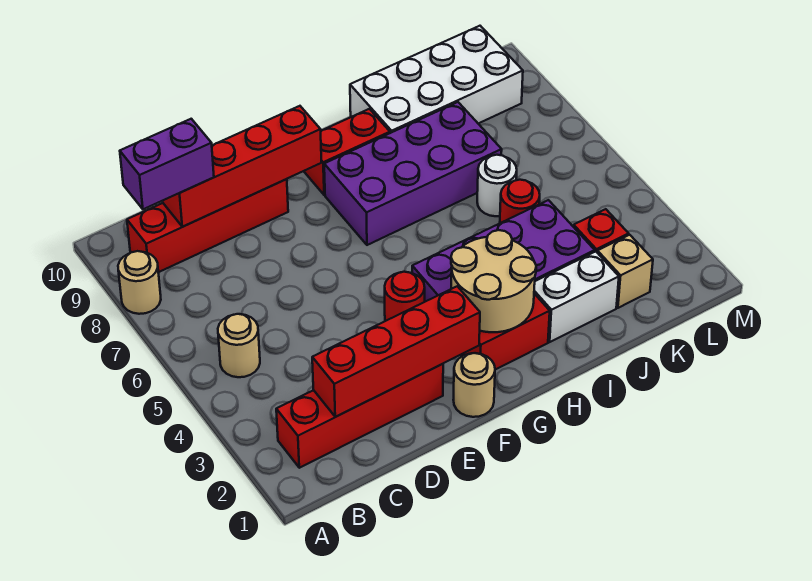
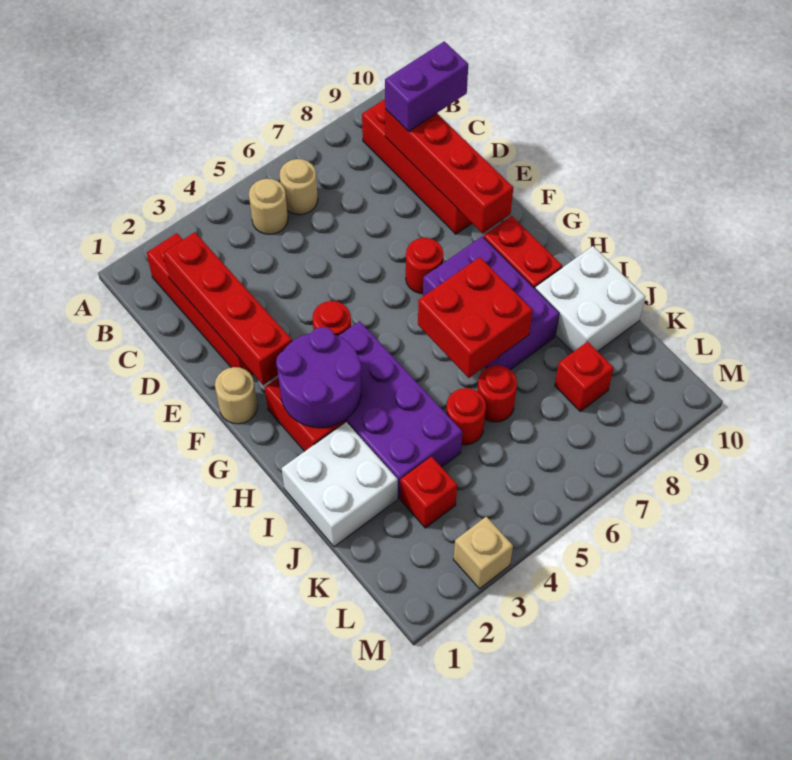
tan 1x1 round brick [118,251,161,314] -> tan 1x1 round brick moved to [279,159,318,215]
purple 1x2 brick [120,119,214,209] -> purple 1x2 brick turned to [385,41,468,131]
none -> red 1x1 round brick [406,238,443,294]
tan 2x2 round brick [451,230,536,332] -> purple 2x2 round brick [276,327,361,428]
purple 2x4 brick [324,102,502,245] -> purple 2x3 brick [423,236,559,370]
none -> red 2x2 brick [418,257,532,378]
white 1x2 brick [534,252,619,342] -> white 2x2 brick [282,422,398,547]
white 2x4 brick [350,26,523,133] -> white 2x2 brick [535,246,645,352]
white 1x1 round brick [477,155,517,216] -> red 1x1 round brick [477,365,517,422]
tan 1x1 brick [597,235,653,308] -> tan 1x1 brick moved to [453,516,513,589]
none -> red 1x1 brick [555,341,614,411]

